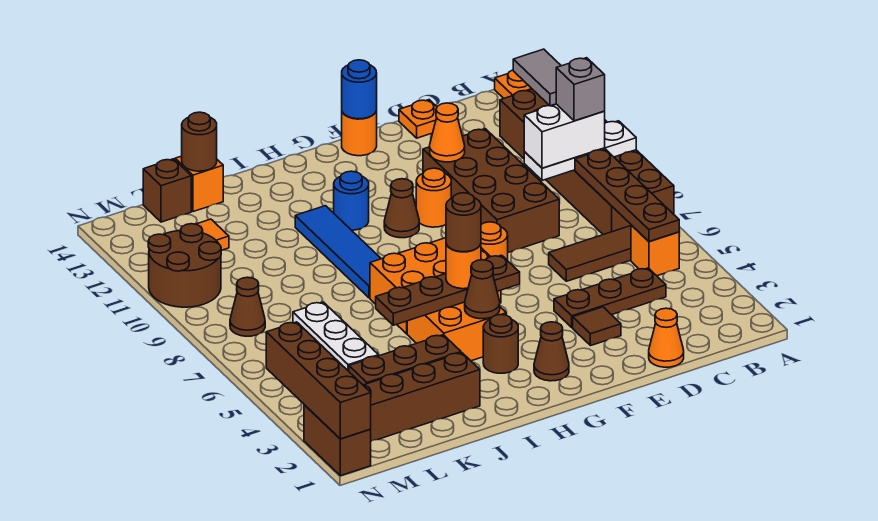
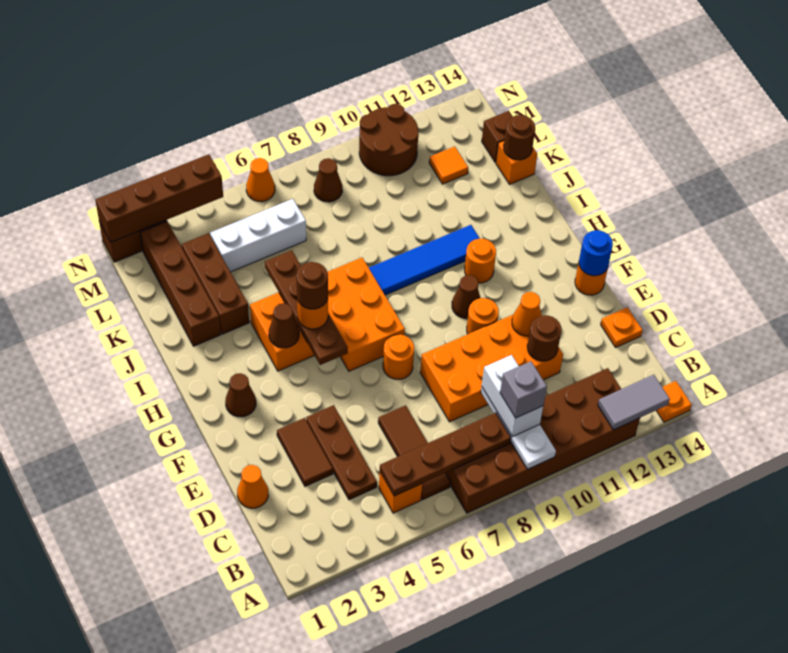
brown 2x4 brick [423,129,559,252] -> orange 2x4 brick [420,315,563,422]
brown 1x1 tile [573,307,621,346] -> brown 1x2 tile [277,418,333,486]
brown 1x1 round brick [483,315,518,373] -> brown 1x1 round brick moved to [527,315,561,361]
blue 1x1 round brick [334,171,369,230] -> orange 1x1 round brick [465,239,496,283]
none -> orange 1x1 cone [246,158,275,202]

